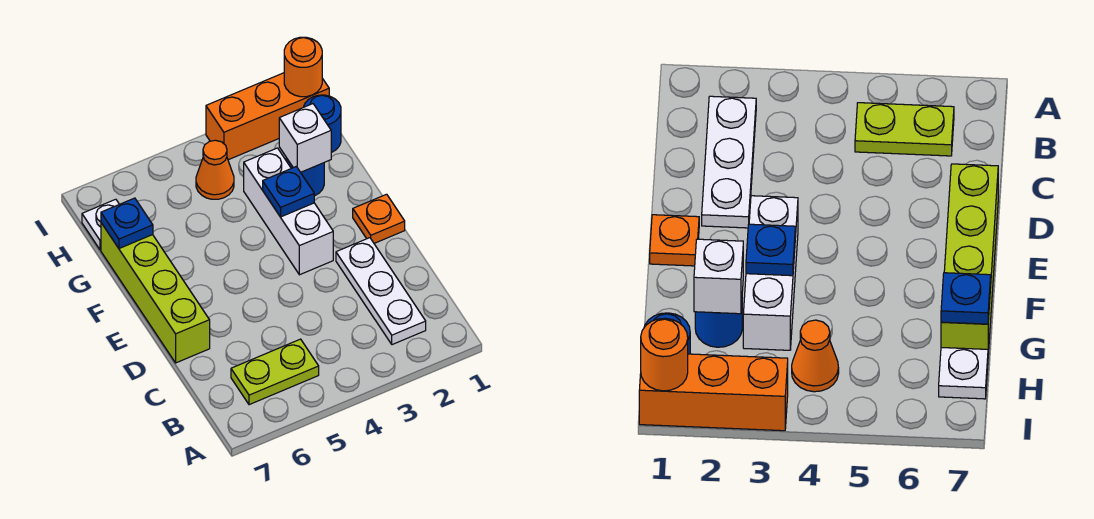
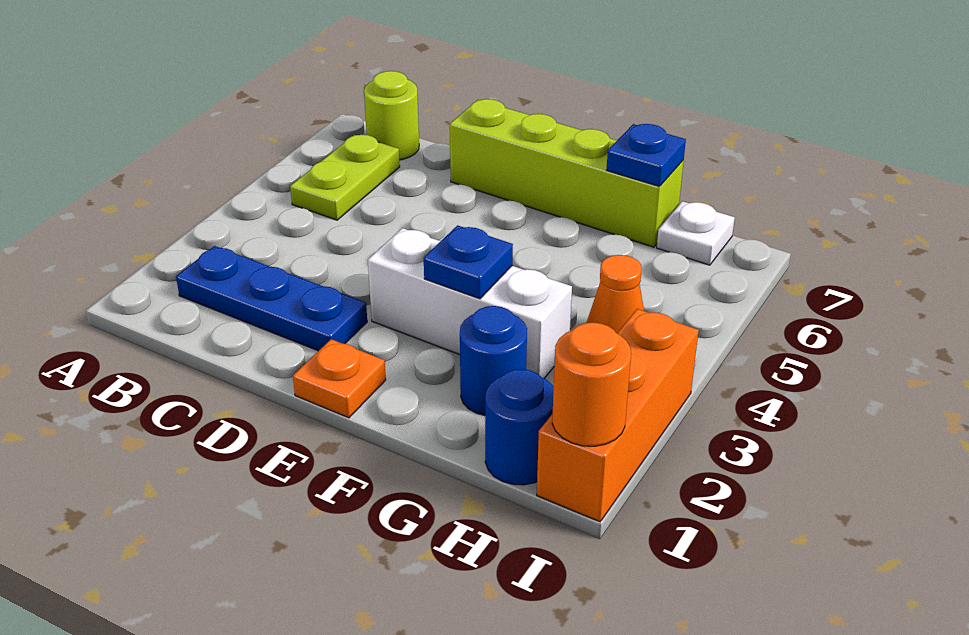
white 1x3 plate [336,238,426,345] -> blue 1x3 plate [176,246,367,351]
none -> lime 1x1 round brick [364,71,419,160]
white 1x1 brick [279,104,331,172] -> none

